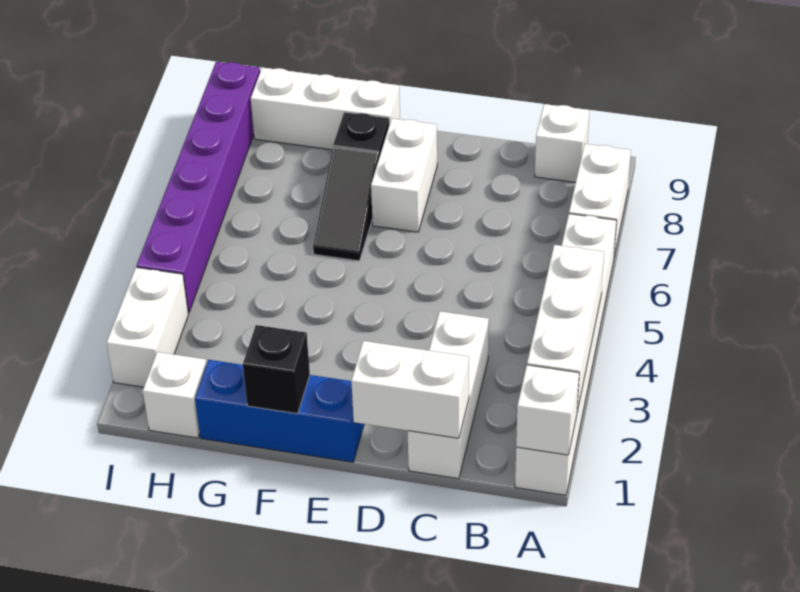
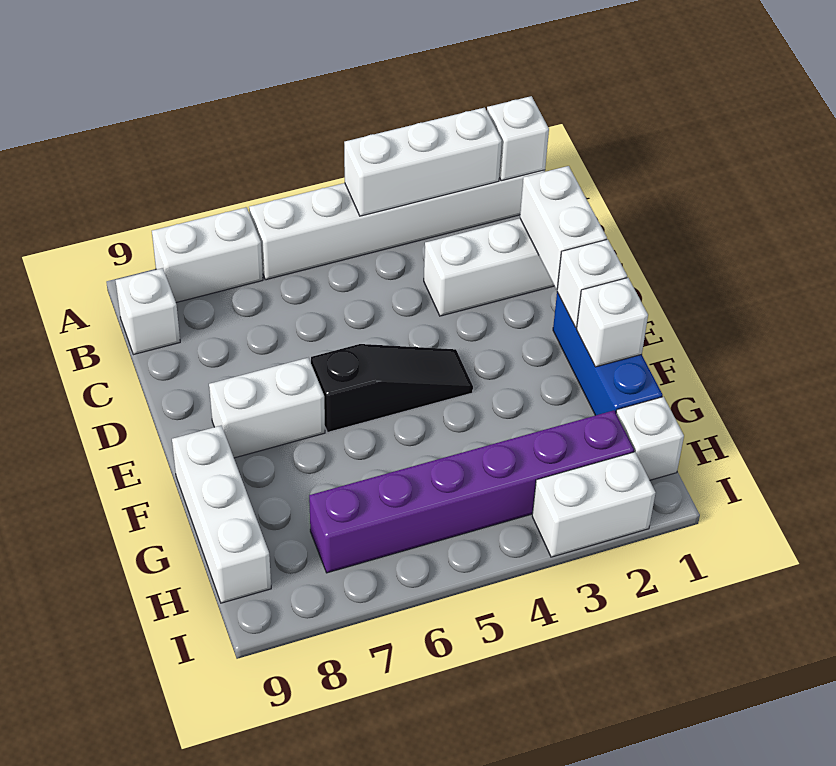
none -> white 1x1 brick [557,239,627,328]
black 1x1 brick [243,325,310,414] -> white 1x1 brick [576,278,648,367]
black 1x3 slope [313,112,389,261] -> black 1x3 slope moved to [311,344,473,432]
purple 1x6 brick [137,62,260,313] -> purple 1x6 brick moved to [309,411,634,573]

